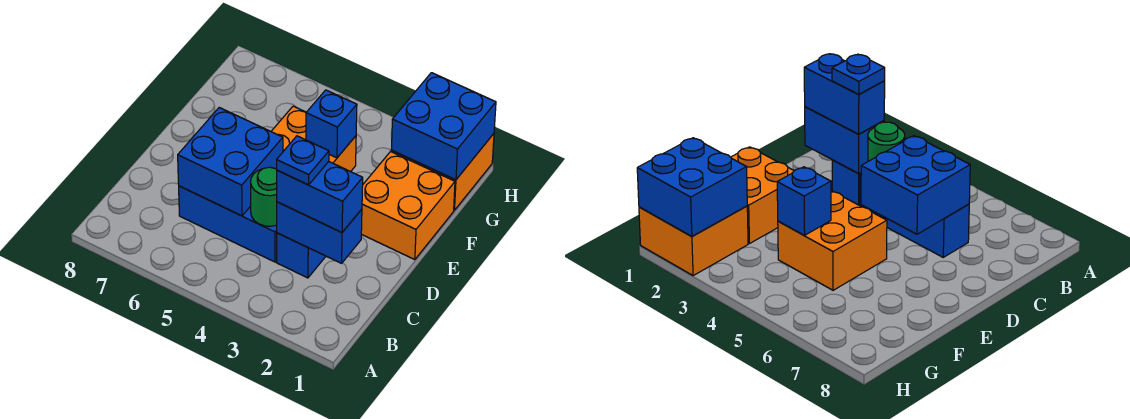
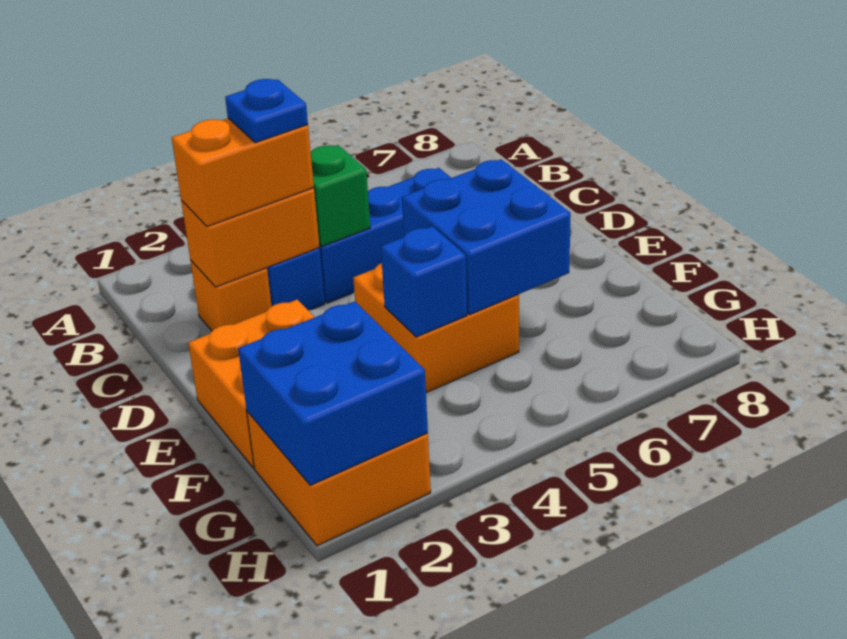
none -> orange 1x1 brick [190,260,272,331]
blue 1x2 brick [277,202,362,263] -> orange 1x2 brick [181,188,319,287]
blue 1x2 brick [277,161,363,232] -> orange 1x2 brick [172,118,314,227]
green 1x1 round brick [251,167,277,226] -> green 1x1 brick [311,145,370,246]
blue 2x2 brick [178,108,283,216] -> blue 2x2 brick moved to [402,159,571,314]

